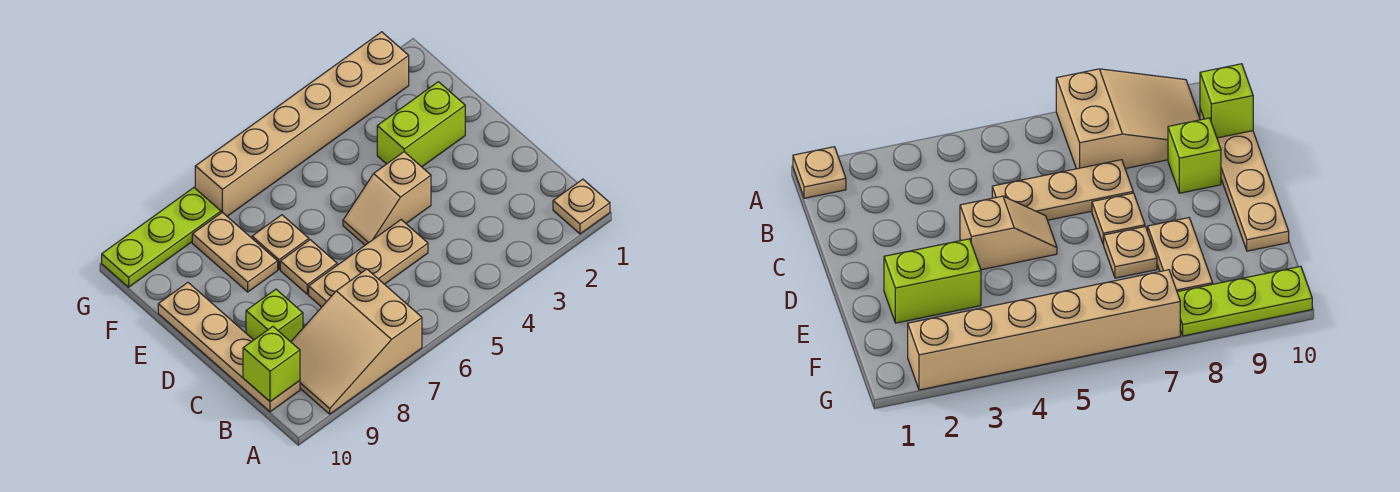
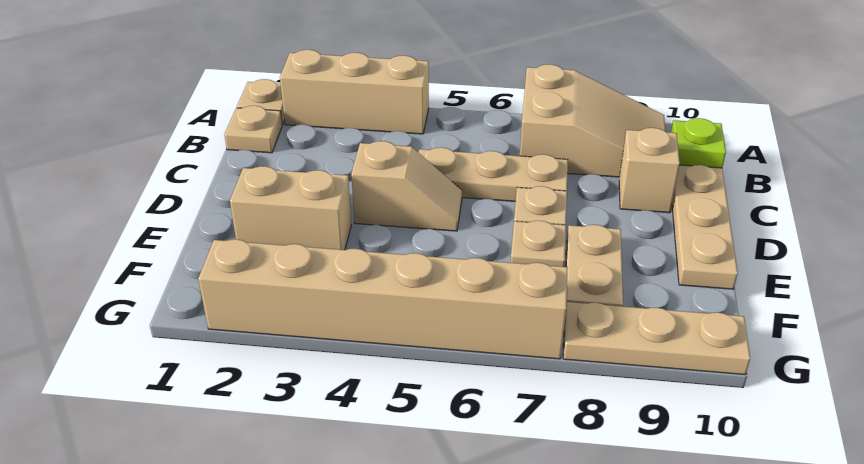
none -> tan 1x3 brick [280,50,429,134]
none -> tan 1x1 plate [224,106,282,153]
lime 1x1 brick [243,327,300,402] -> lime 1x1 plate [671,118,726,168]
lime 1x1 brick [246,289,303,342] -> tan 1x1 brick [619,128,680,213]
lime 1x2 brick [377,82,465,167] -> tan 1x2 brick [230,166,351,250]
lime 1x3 plate [102,188,221,287] -> tan 1x3 plate [563,302,750,375]

